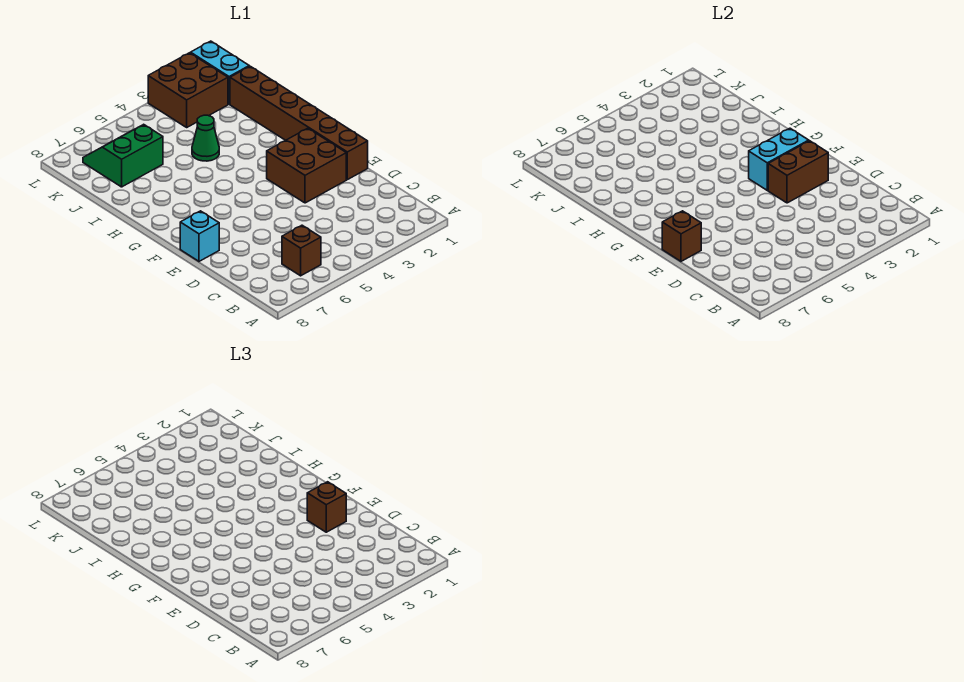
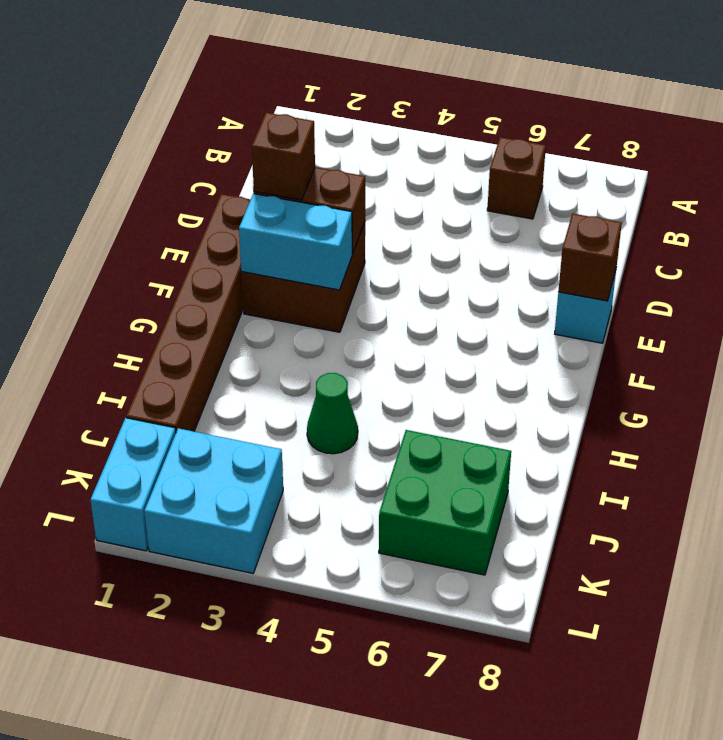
green 2x2 slope [83,124,163,187] -> green 2x2 brick [379,430,511,575]
brown 2x2 brick [148,53,228,127] -> cyan 2x2 brick [145,428,283,573]

